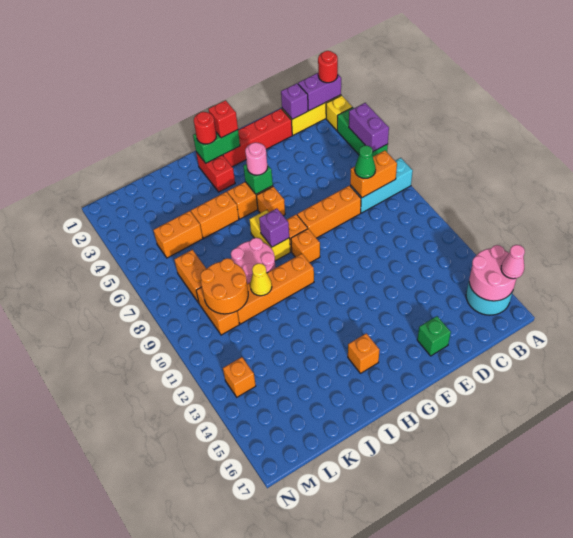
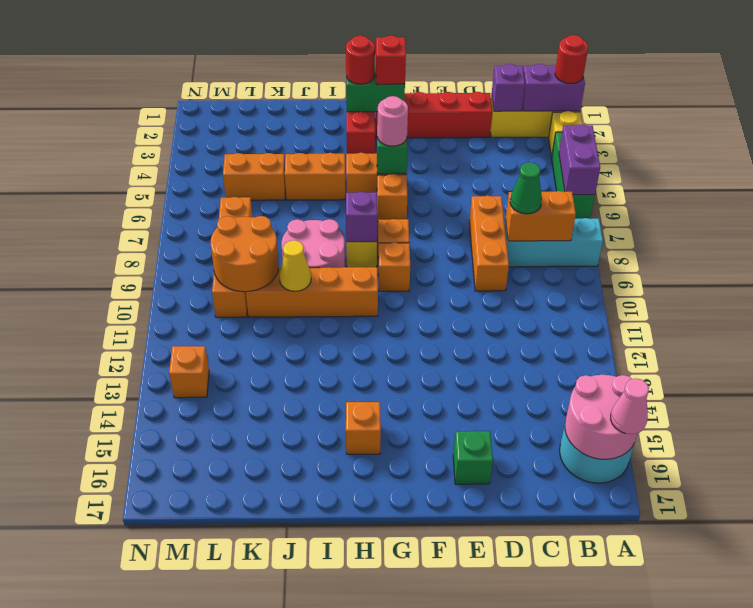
orange 1x3 brick [297,186,361,238] -> orange 1x3 brick turned to [469,196,509,291]

